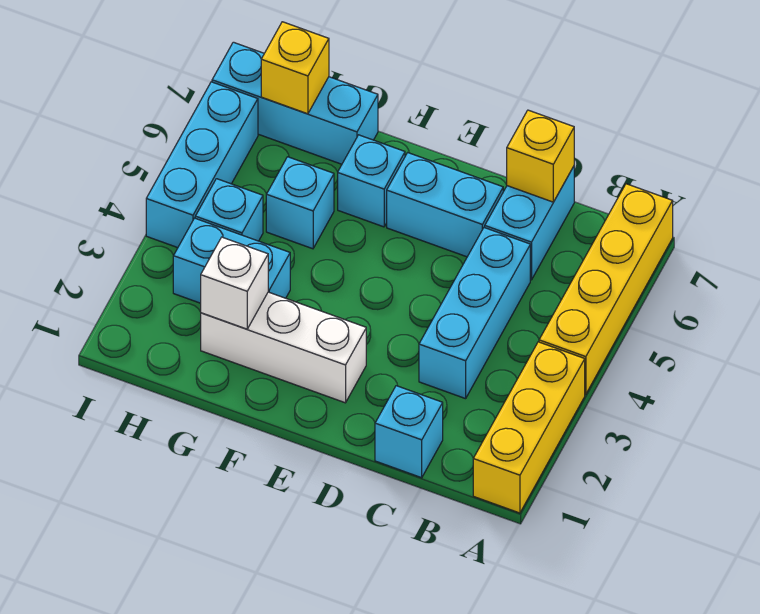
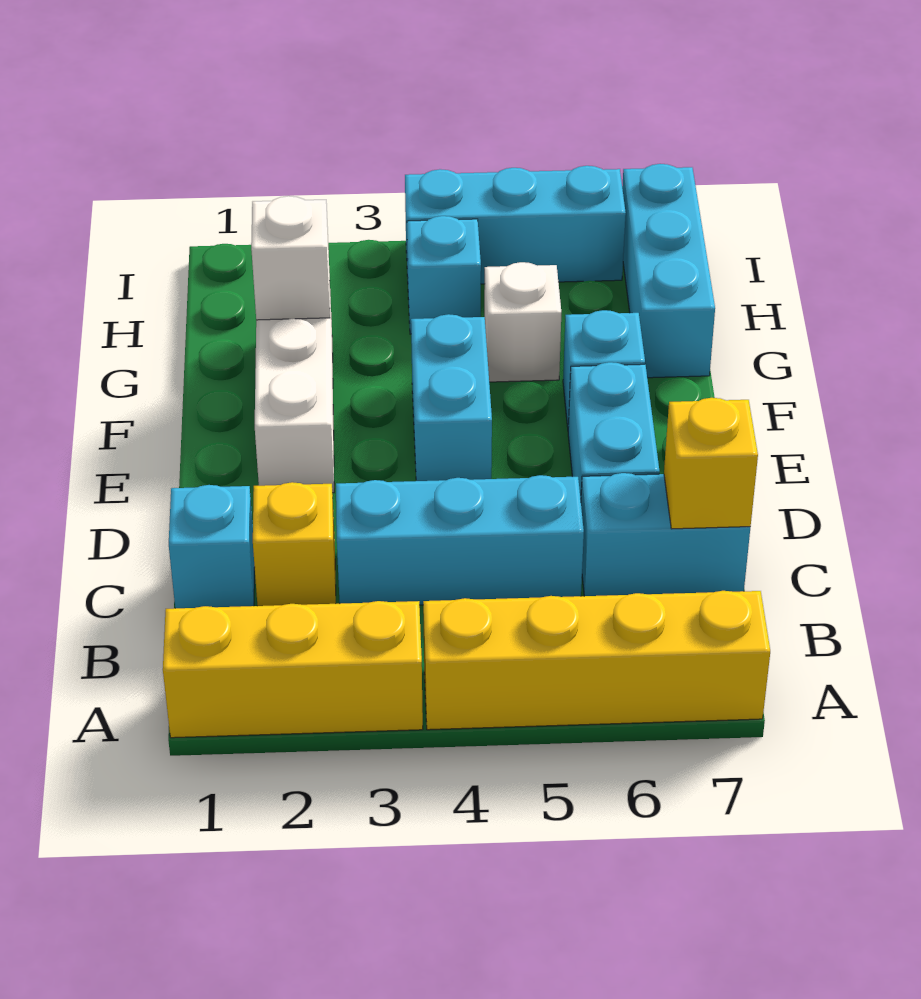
cyan 1x2 brick [173,218,290,303] -> cyan 1x2 brick moved to [411,314,492,481]
cyan 1x1 brick [266,157,334,249] -> white 1x1 brick [484,262,561,382]
yellow 1x1 brick [261,22,329,114] -> yellow 1x1 brick moved to [253,482,336,606]

